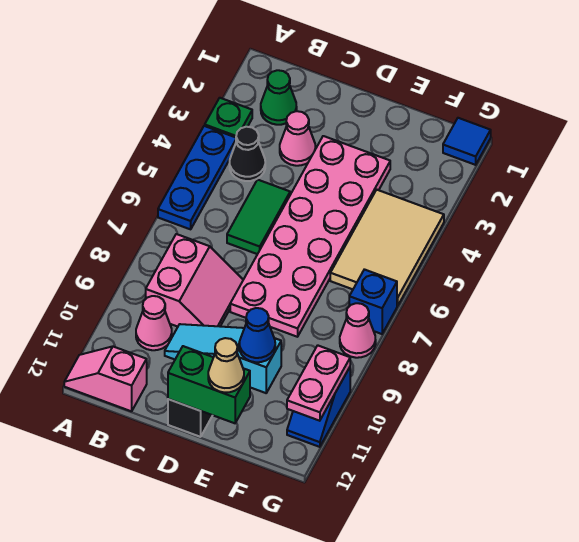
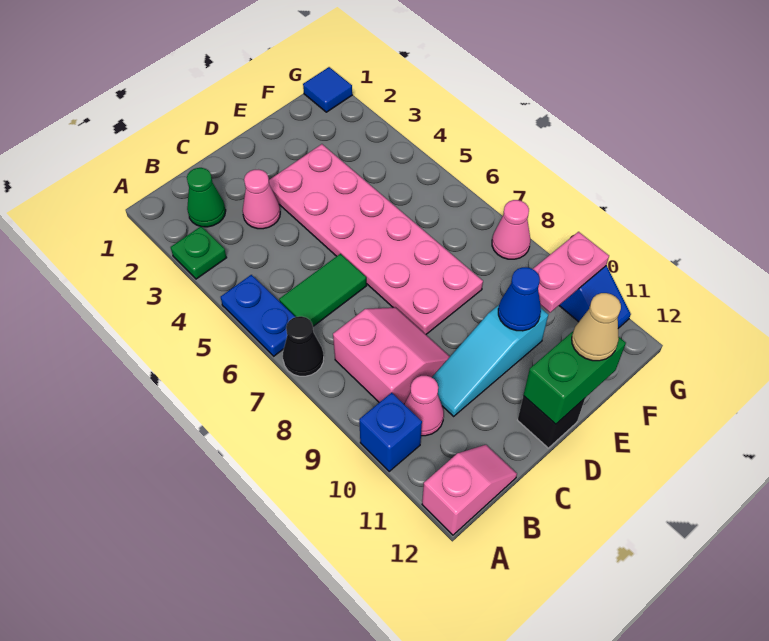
blue 1x3 plate [158,126,236,229] -> blue 1x2 plate [221,275,295,356]
pink 1x2 slope [64,347,147,411] -> pink 1x2 slope turned to [422,445,517,535]
black 1x1 cone [230,127,265,181] -> black 1x1 cone moved to [283,316,324,376]
green 1x2 tile [227,180,290,254] -> green 1x2 tile turned to [279,254,367,326]
tan 2x3 tile [330,190,444,306] -> none
blue 1x1 brick [349,269,397,334] -> blue 1x1 brick moved to [359,393,422,471]
pink 1x2 plate [287,345,350,421] -> pink 1x2 plate turned to [533,232,609,313]

